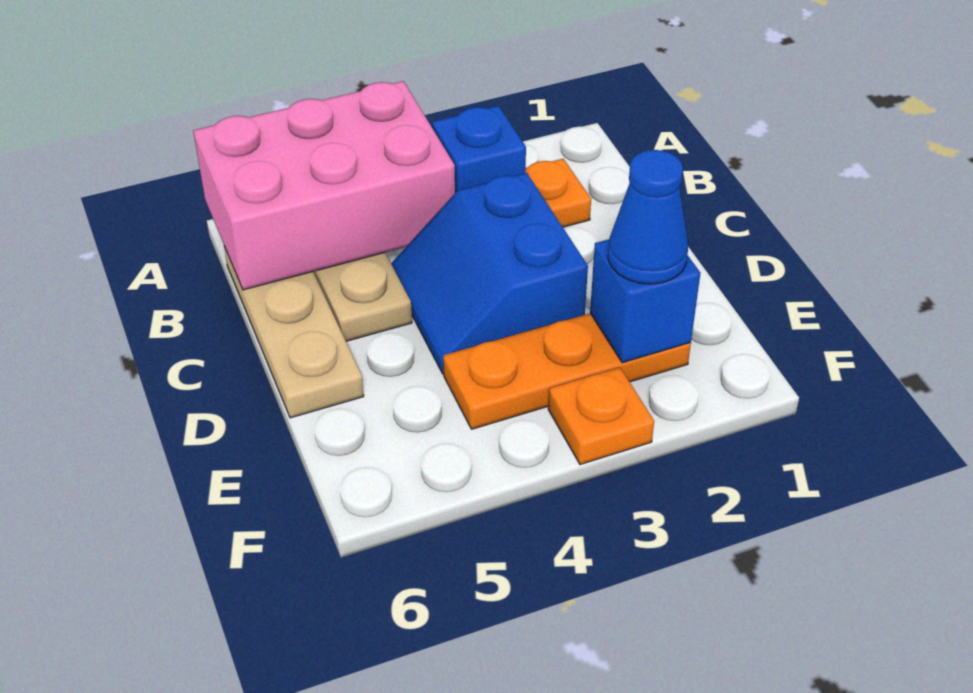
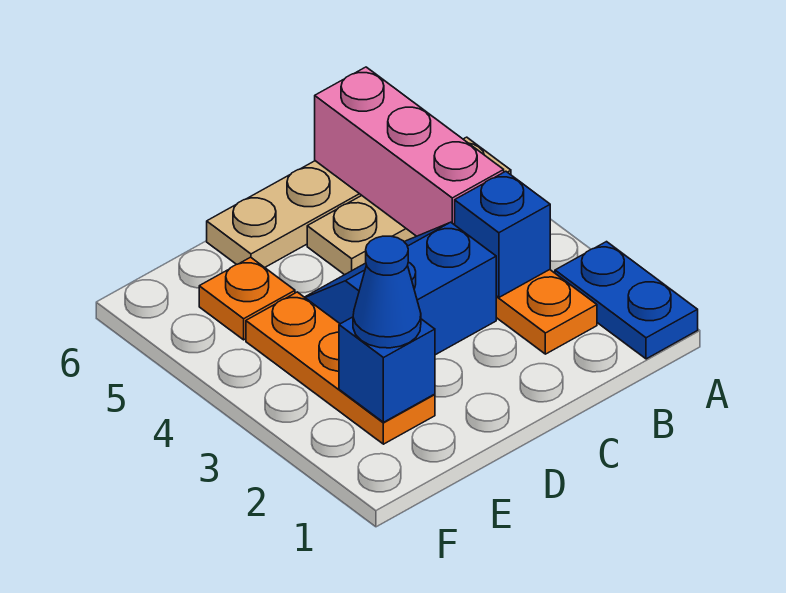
none -> blue 1x2 plate [555,242,698,359]
pink 2x3 brick [193,81,455,290] -> pink 1x3 brick [315,67,504,236]
orange 1x1 plate [548,367,654,465] -> orange 1x1 plate moved to [199,257,295,340]

